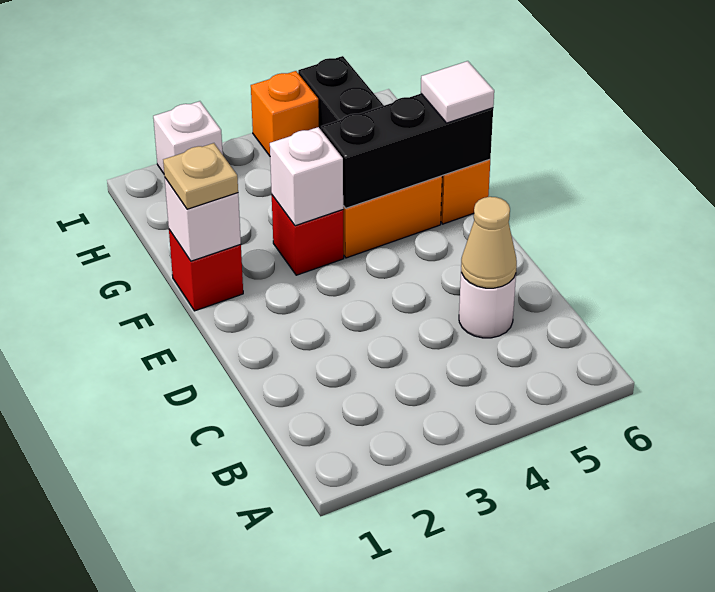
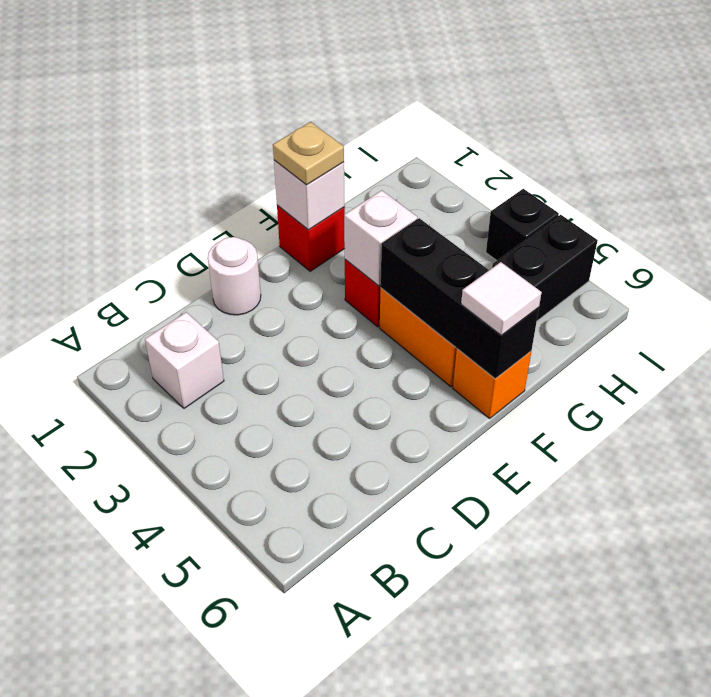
white 1x1 round brick [459,273,516,338] -> white 1x1 round brick moved to [208,237,261,315]
tan 1x1 cone [461,197,517,288] -> none
white 1x1 brick [153,101,223,173] -> white 1x1 brick moved to [145,312,224,408]
orange 1x1 brick [251,71,319,156] -> black 1x1 brick [486,189,559,261]

